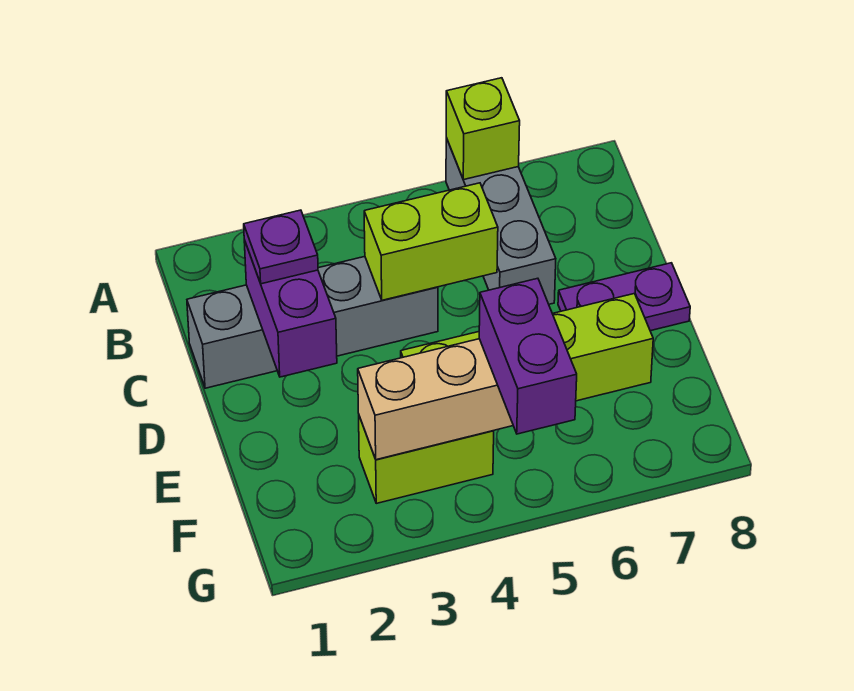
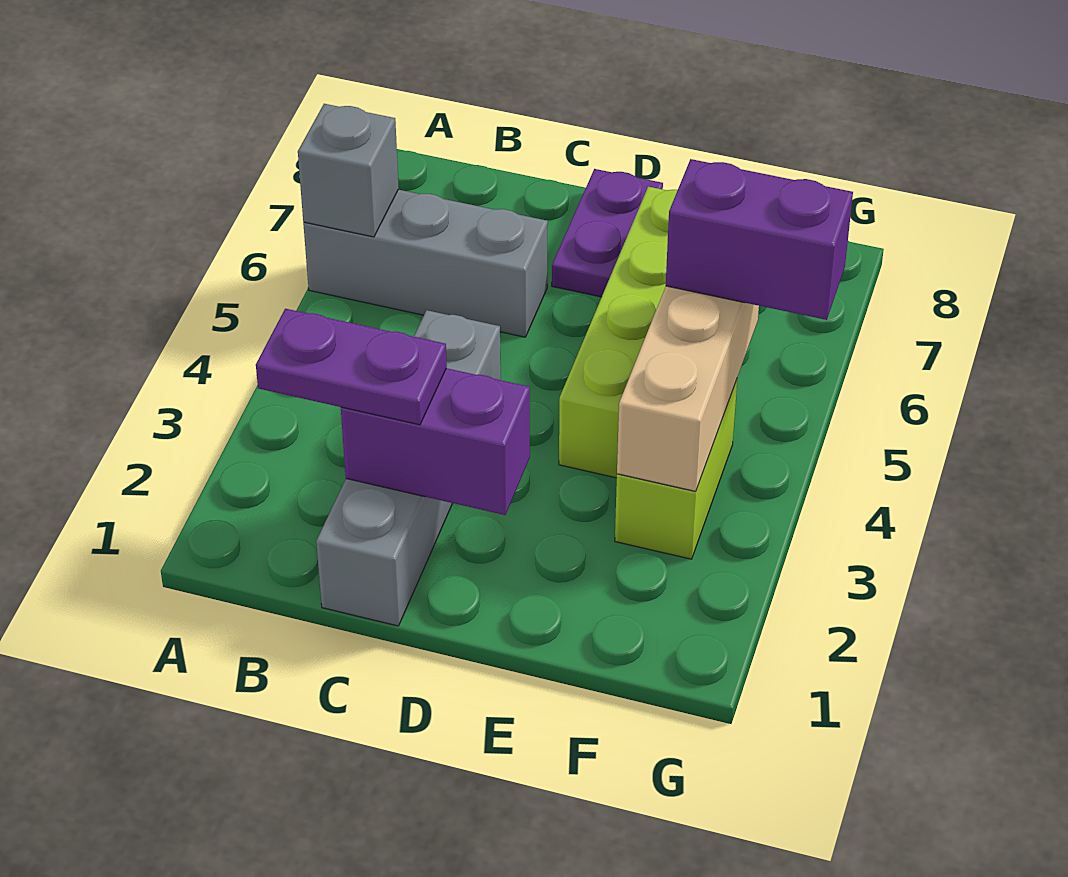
lime 1x1 brick [446,78,520,180] -> grey 1x1 brick [298,104,399,237]
purple 1x1 plate [244,210,318,284] -> purple 1x2 plate [256,309,447,425]
lime 1x2 brick [364,183,498,300] -> none

